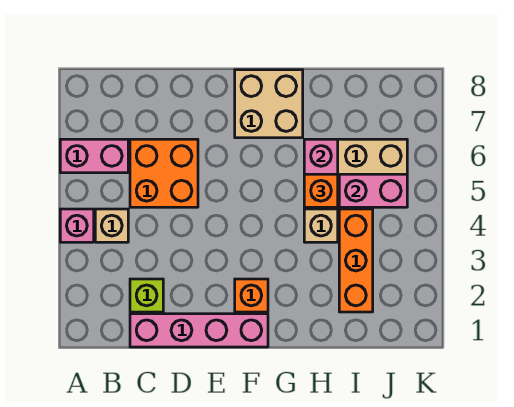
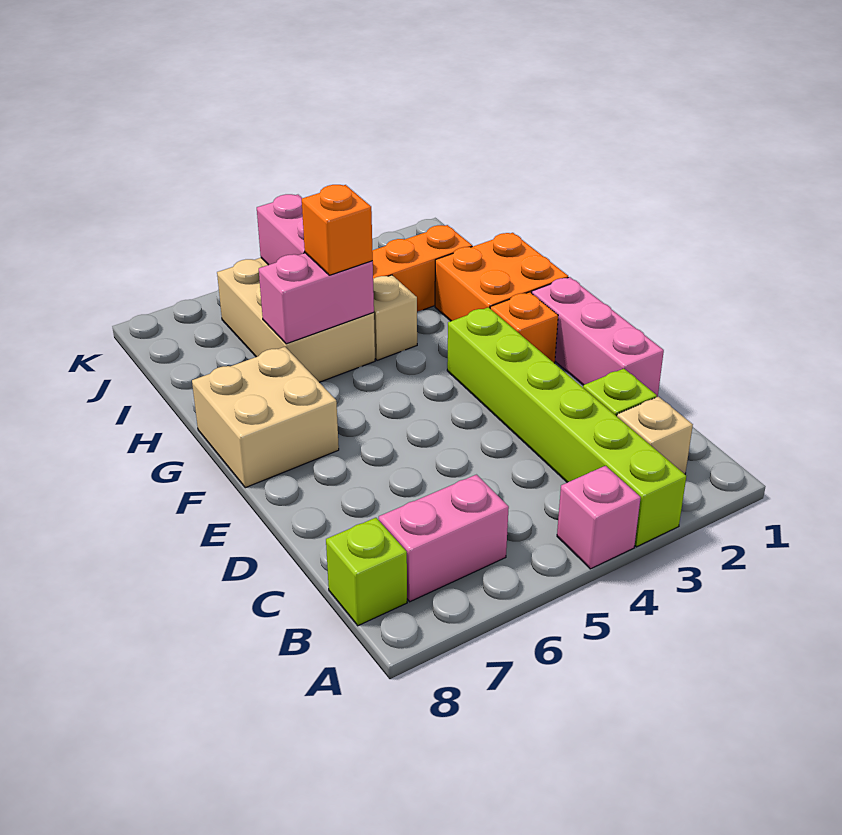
none -> lime 1x6 brick [447,307,686,547]
pink 1x2 brick [60,139,128,173] -> pink 1x2 brick turned to [379,475,509,602]
tan 1x1 brick [95,209,128,242] -> tan 1x1 brick moved to [617,397,693,474]
none -> lime 1x1 brick [326,518,407,626]
pink 1x4 brick [130,314,268,347] -> pink 1x3 brick [532,277,664,397]
orange 2x2 brick [130,139,198,207] -> orange 2x2 brick moved to [435,233,568,321]

